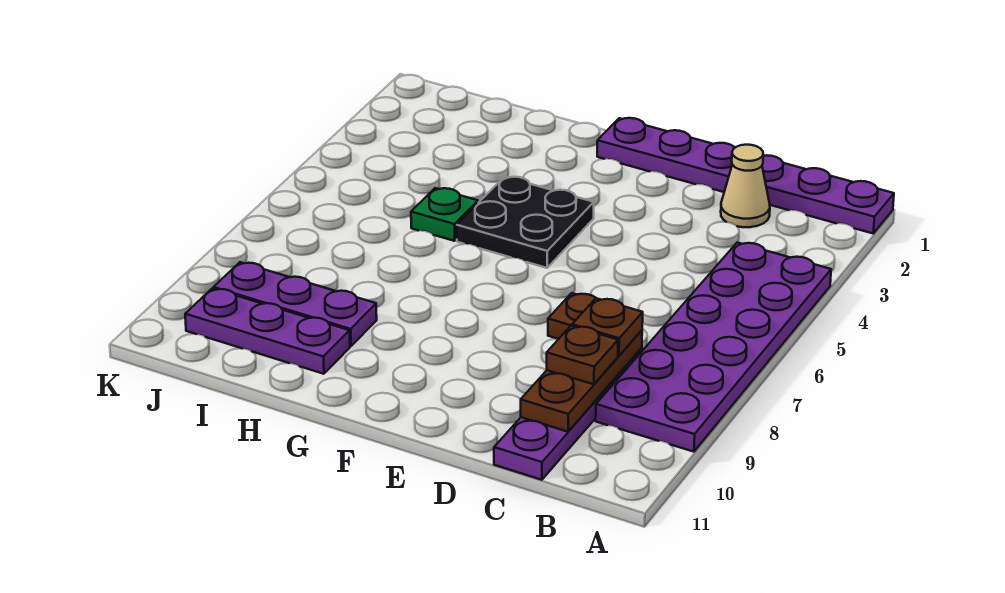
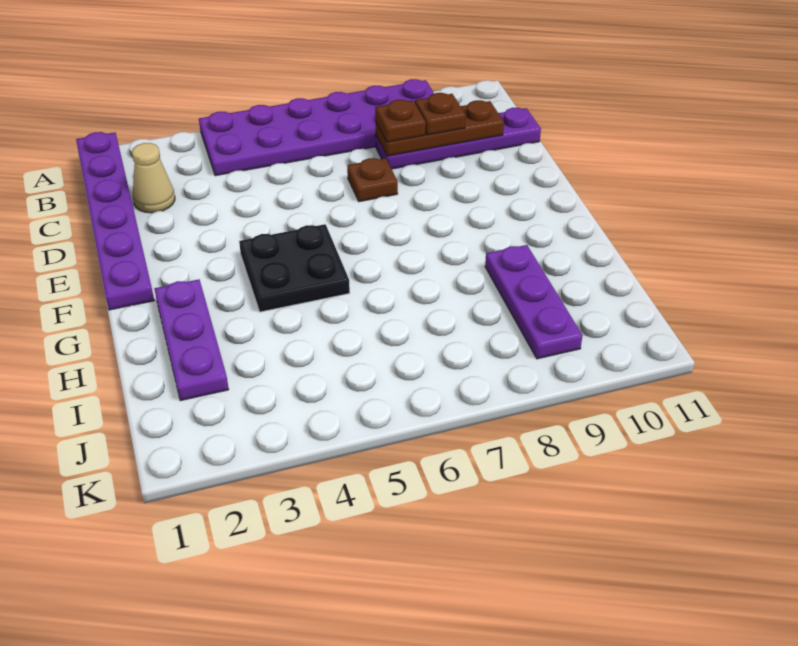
green 1x1 plate [411,188,478,241] -> none
purple 1x3 plate [185,288,350,374] -> purple 1x3 plate moved to [154,279,229,401]

